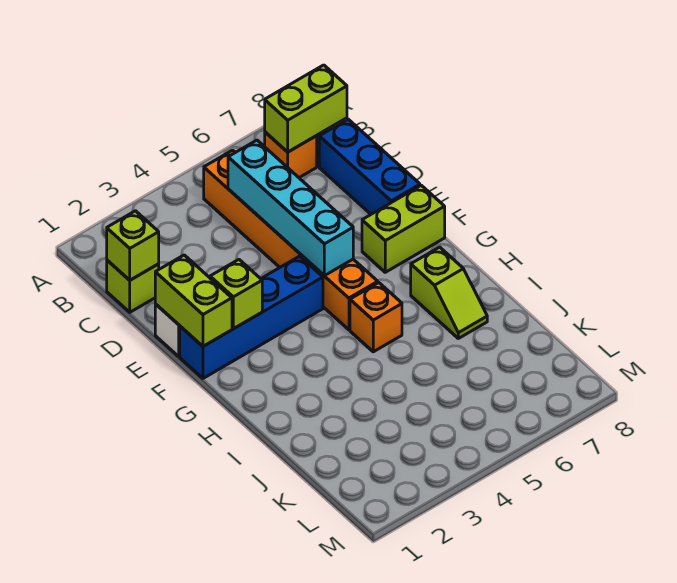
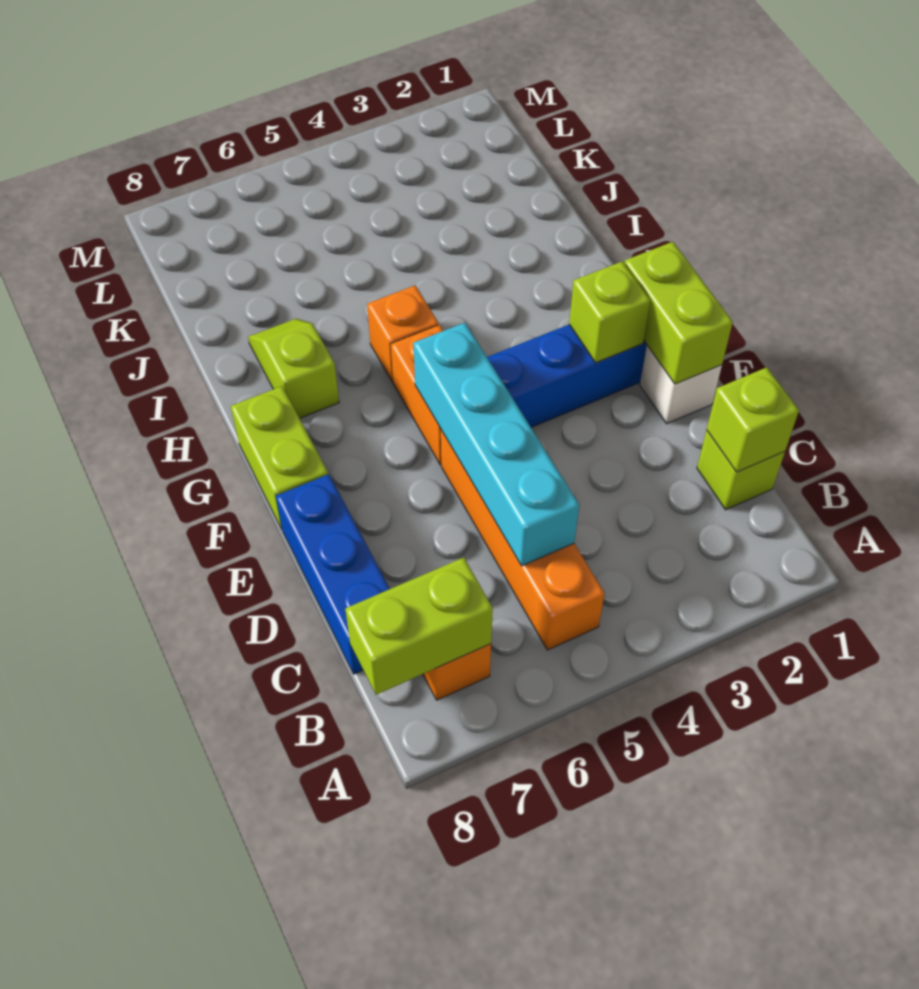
lime 1x2 brick [362,185,445,272] -> lime 1x2 brick turned to [231,386,328,529]

